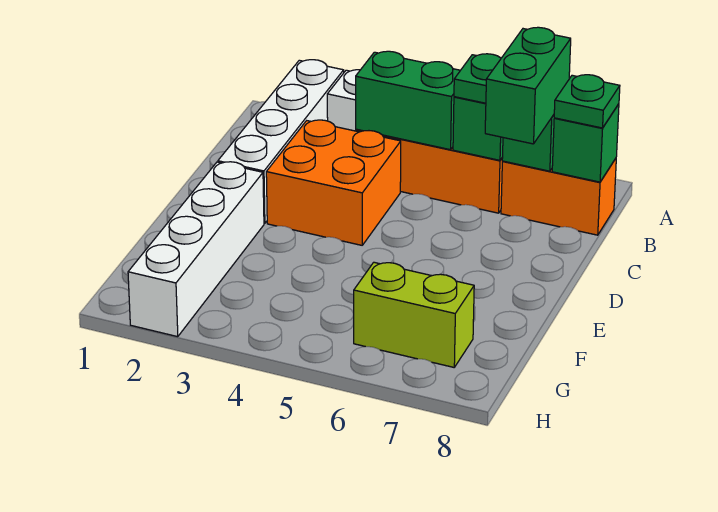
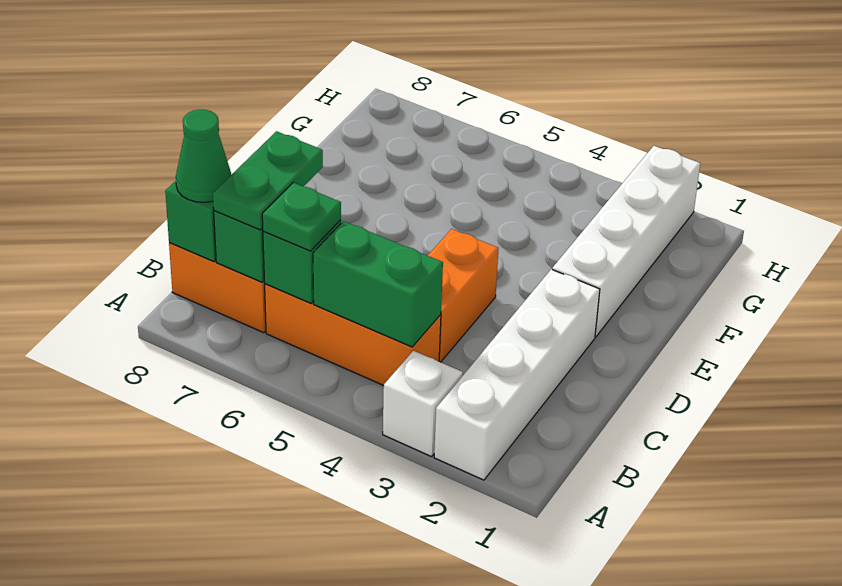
green 1x2 brick [485,27,571,144] -> green 1x2 plate [213,131,323,230]
green 1x1 plate [554,75,620,128] -> green 1x1 cone [176,110,231,202]
orange 2x2 brick [266,120,401,245] -> orange 1x2 brick [428,229,498,362]
lime 1x2 brick [354,262,474,367] -> none

